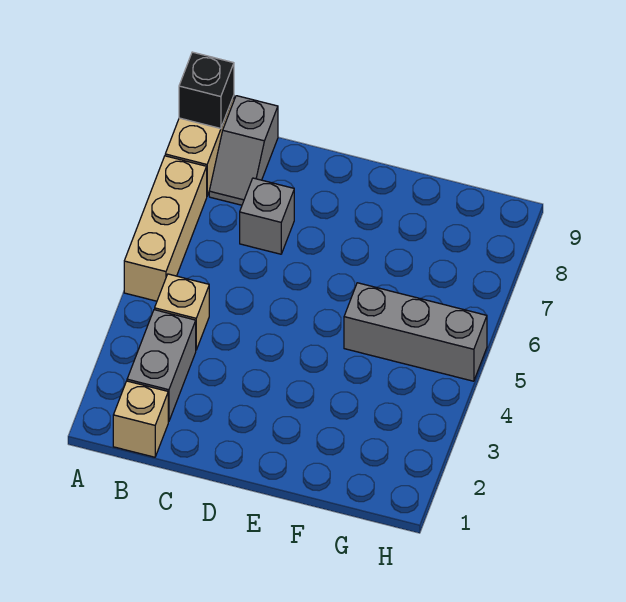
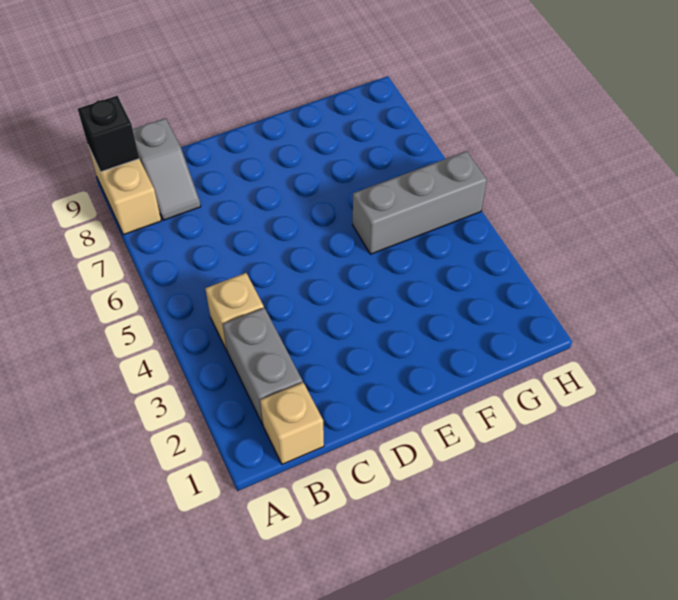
tan 1x3 brick [124,156,207,301] -> none
grey 1x1 brick [240,178,294,254] -> none

